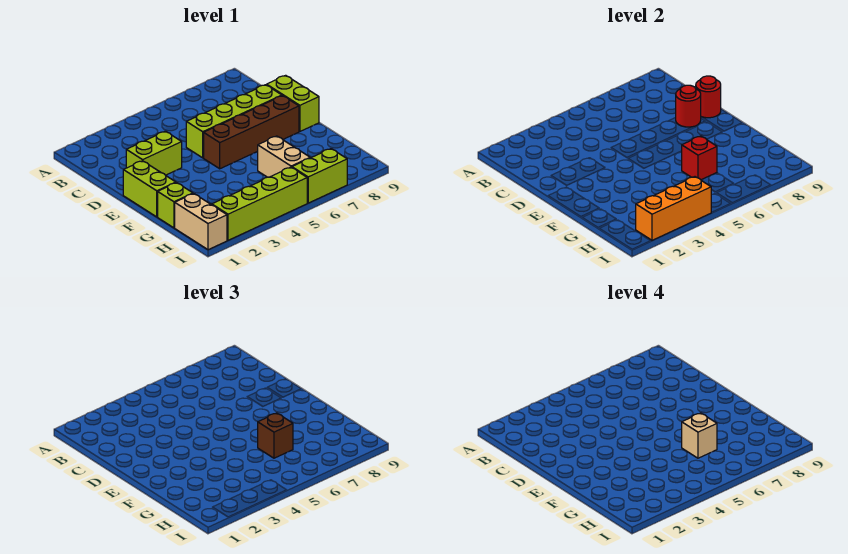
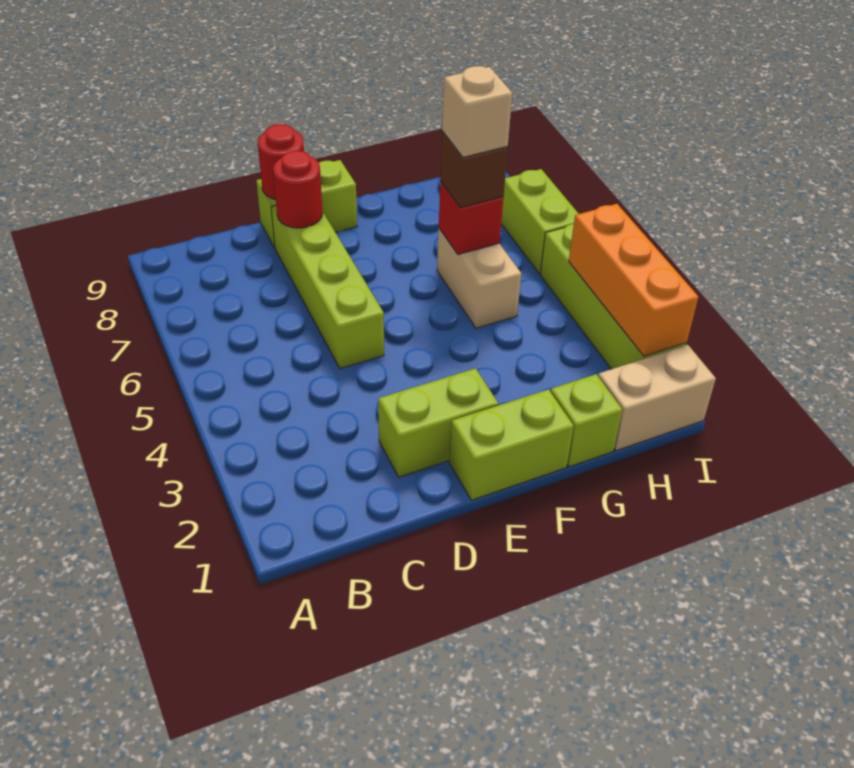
lime 1x2 brick [126,131,182,175] -> lime 1x2 brick turned to [378,368,498,477]
brown 1x4 brick [204,96,299,169] -> none
tan 1x2 brick [258,136,310,177] -> tan 1x2 brick turned to [437,229,521,328]

